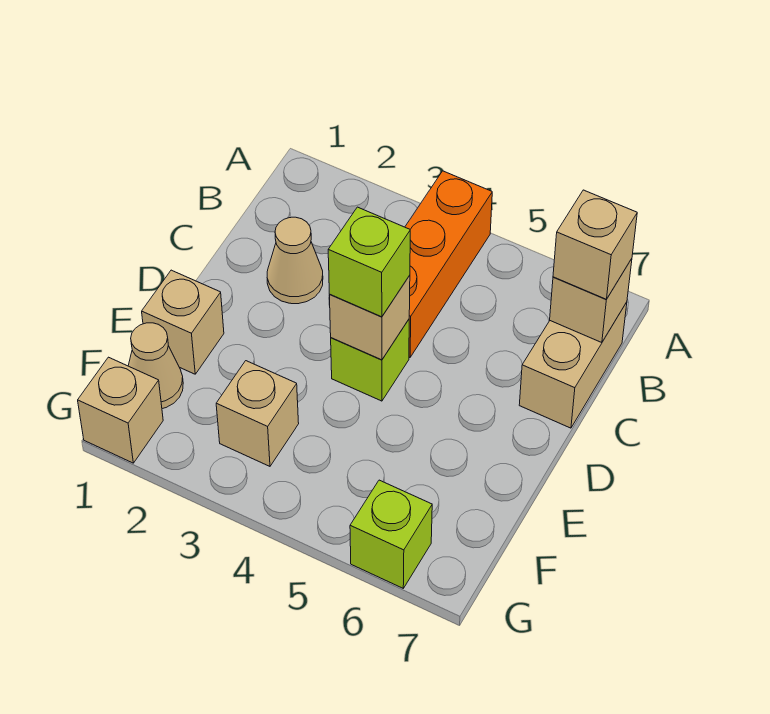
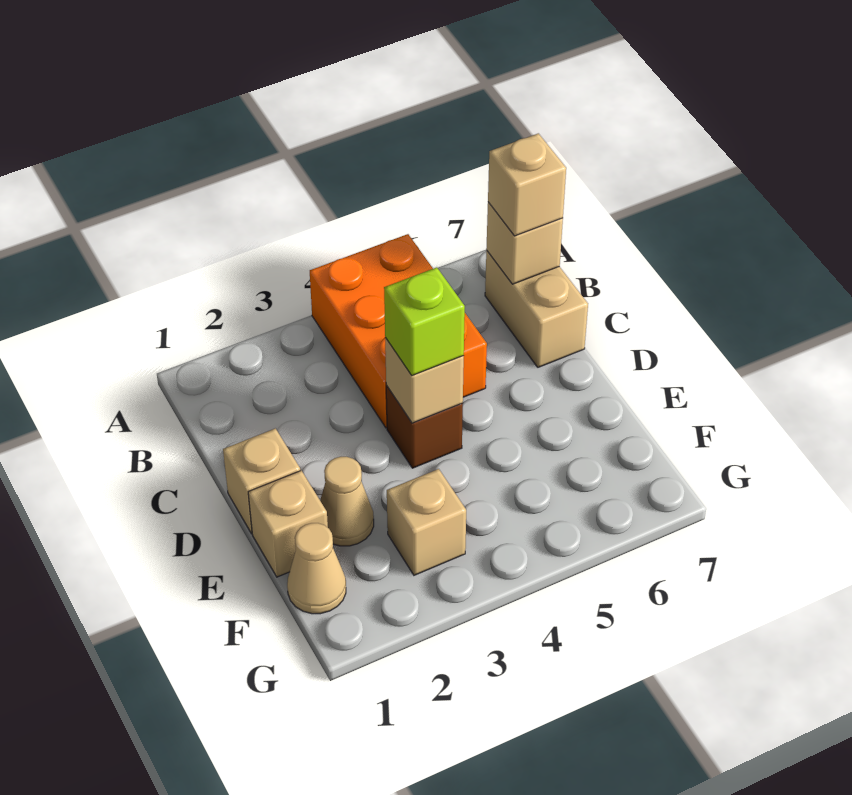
orange 1x3 brick [405,171,492,357] -> orange 2x3 brick [310,234,487,428]
tan 1x1 cone [267,217,323,304] -> tan 1x1 cone moved to [320,457,374,546]
lime 1x1 brick [331,320,409,401] -> brown 1x1 brick [386,385,463,468]
tan 1x1 brick [78,357,163,463] -> tan 1x1 brick moved to [223,428,300,534]
lime 1x1 brick [350,480,432,588] -> none

